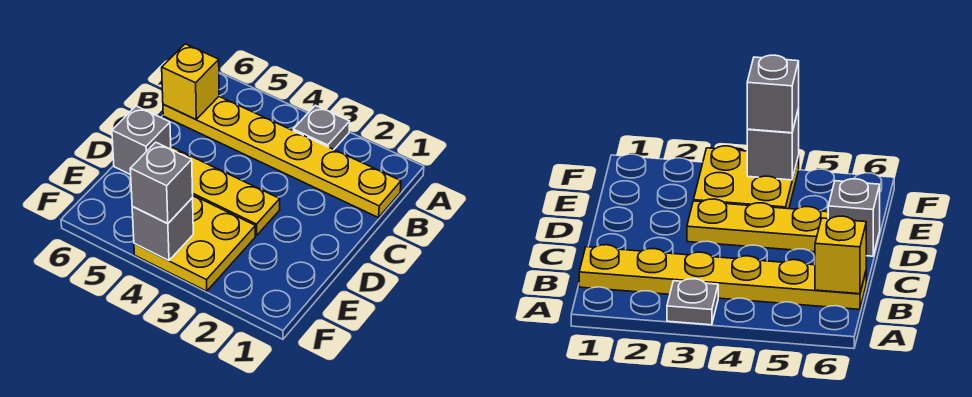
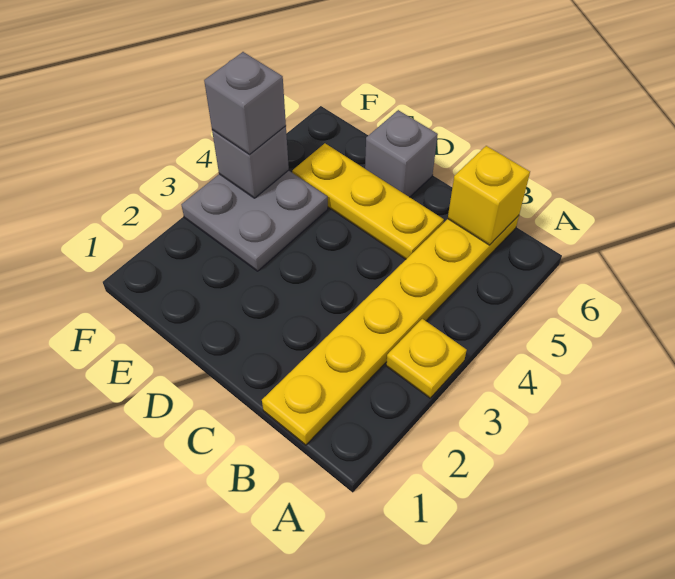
grey 1x1 plate [293,105,350,149] -> yellow 1x1 plate [386,319,467,398]
yellow 1x3 plate [171,148,280,236] -> yellow 1x3 plate turned to [292,143,444,259]
yellow 2x2 plate [134,196,255,291] -> grey 2x2 plate [181,170,328,271]

